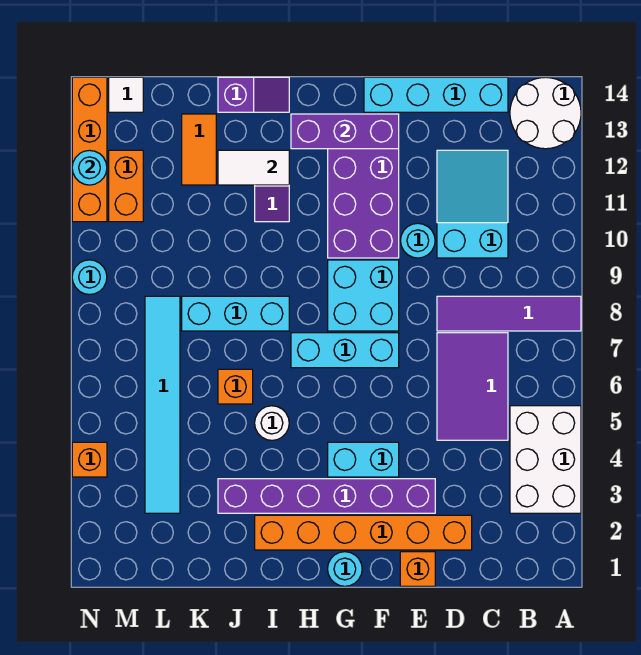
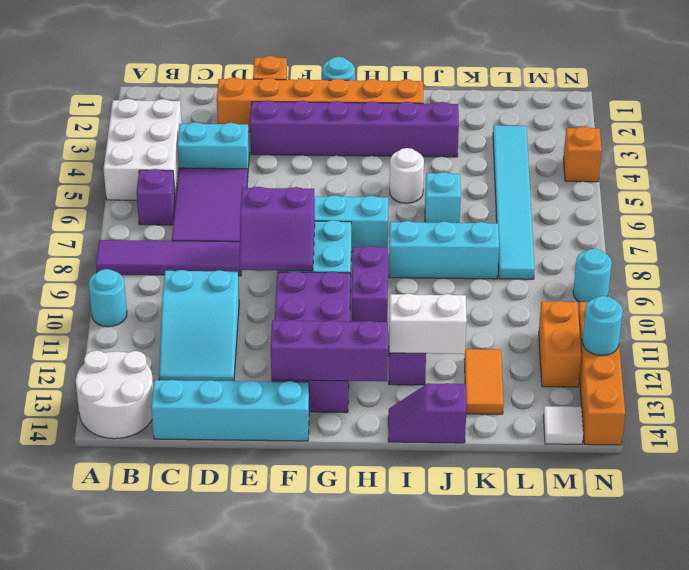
none -> purple 1x1 brick [137,169,175,225]
none -> purple 2x2 slope [240,187,315,271]
cyan 1x1 round brick [401,223,435,258] -> cyan 1x1 round brick moved to [89,269,127,327]
cyan 1x2 brick [328,442,399,477] -> cyan 1x2 brick moved to [177,122,249,173]
none -> purple 1x2 brick [352,246,388,322]
white 1x2 tile [218,150,289,185] -> white 1x2 brick [389,294,467,354]
orange 1x1 brick [218,369,253,404] -> cyan 1x1 brick [425,172,461,223]

